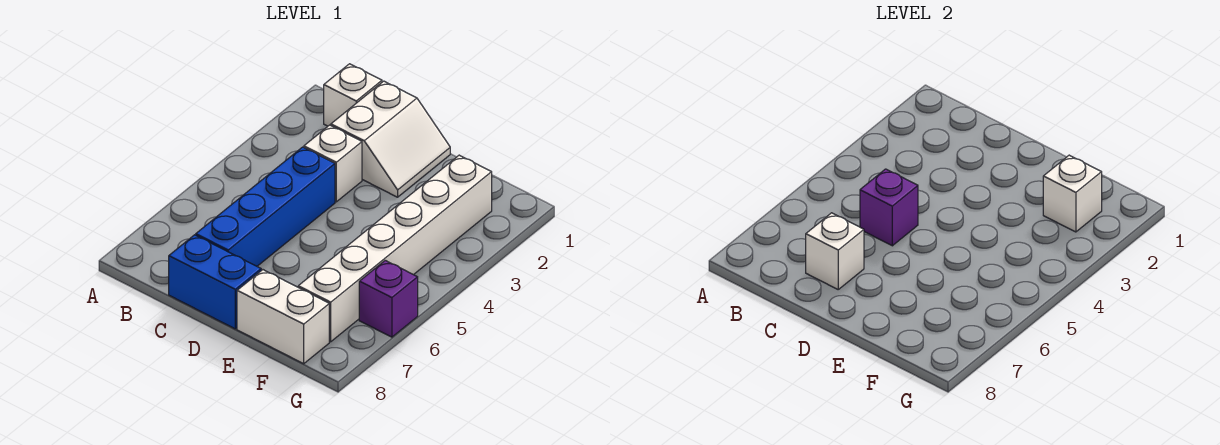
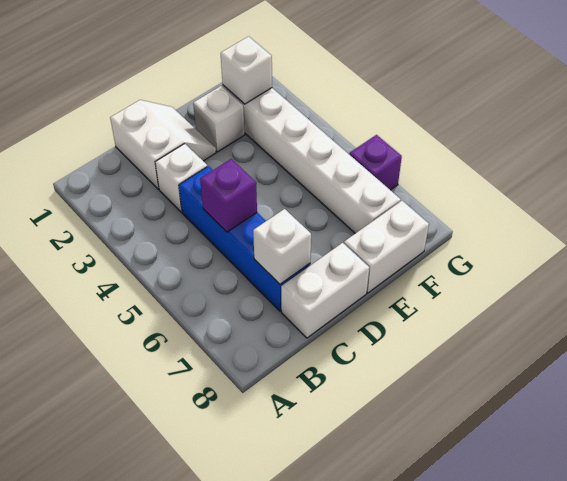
white 1x1 brick [324,64,382,126] -> white 1x1 brick moved to [193,86,245,152]
blue 1x2 brick [169,235,261,329] -> white 1x2 brick [281,243,369,338]

